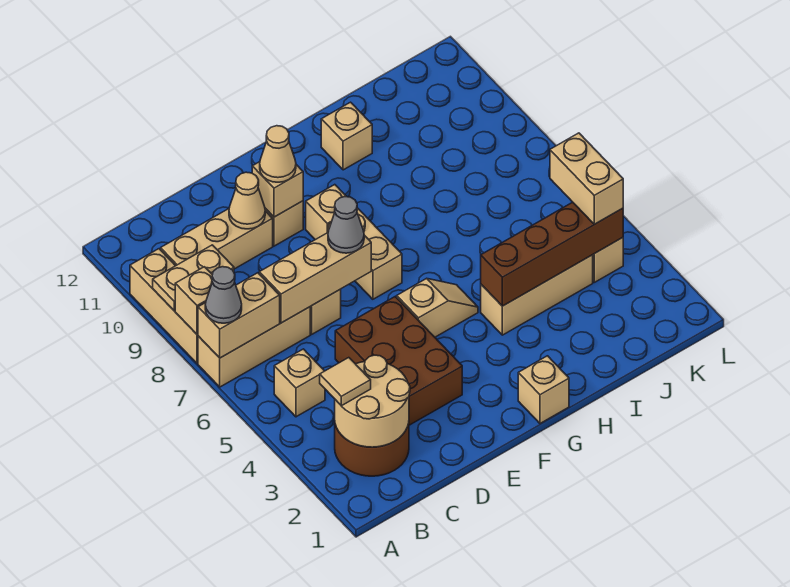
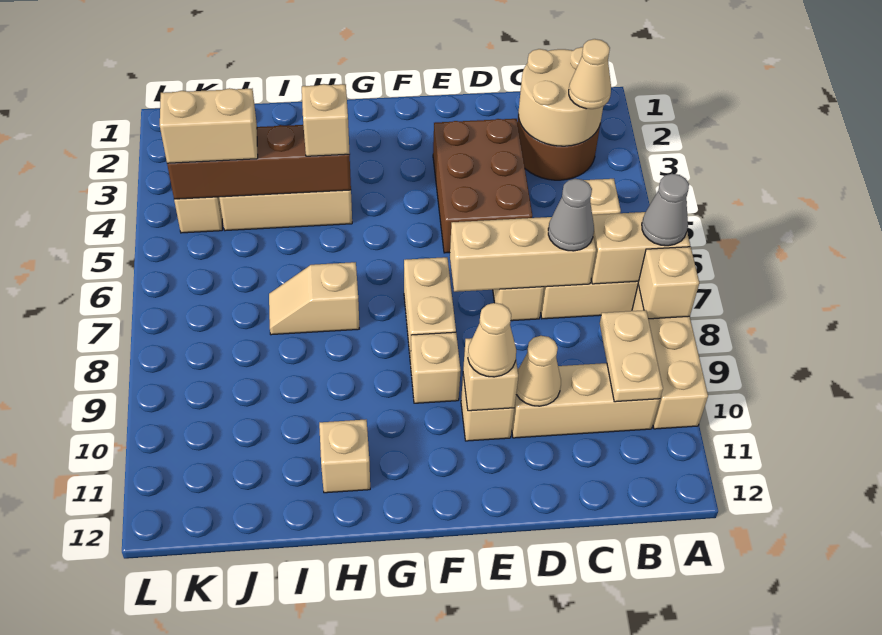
tan 1x2 plate [153,245,234,311] -> tan 1x2 plate turned to [600,310,663,402]
tan 1x1 tile [320,358,371,406] -> tan 1x1 cone [569,39,611,109]
grey 1x1 cone [328,197,364,253] -> grey 1x1 cone moved to [548,179,594,251]
tan 1x2 slope [397,278,478,337] -> tan 1x2 slope moved to [269,262,359,335]
tan 1x1 brick [518,356,569,423] -> tan 1x1 brick moved to [302,84,350,156]
tan 1x2 brick [550,133,623,224] -> tan 1x2 brick turned to [160,88,258,163]

